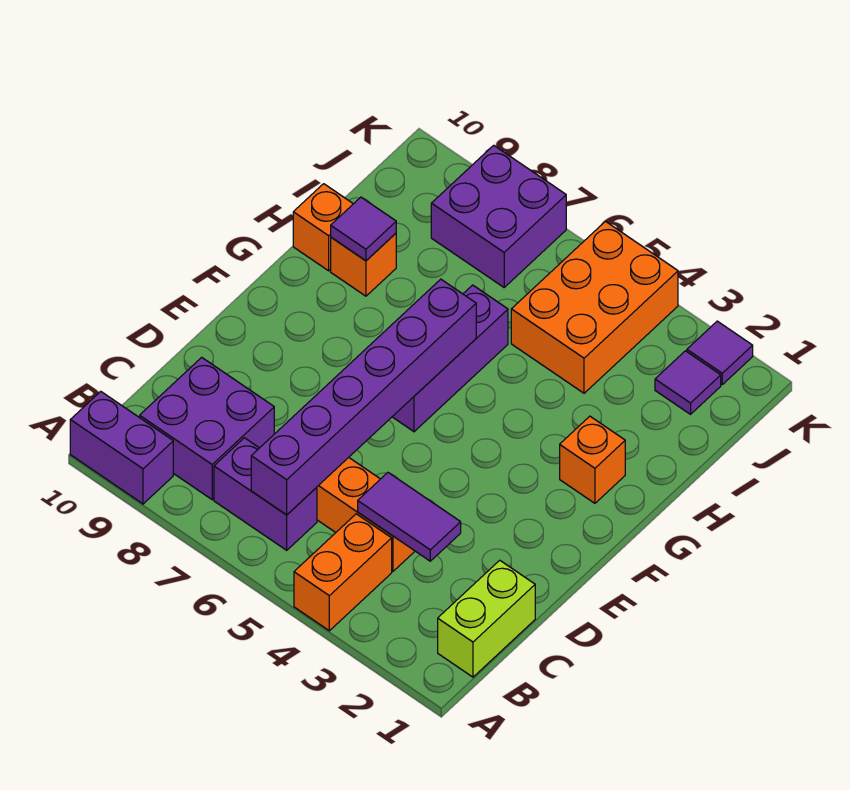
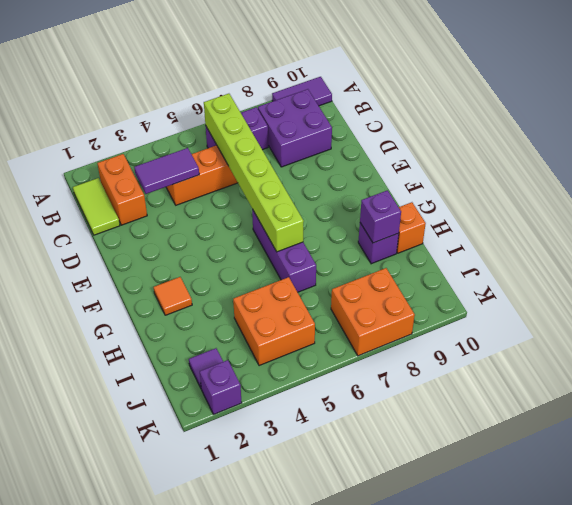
orange 1x2 brick [294,514,392,631] -> orange 1x2 brick moved to [97,154,147,225]
purple 1x2 brick [70,391,173,504] -> purple 1x2 tile [272,77,332,106]
lime 1x2 brick [438,560,535,677] -> lime 1x2 tile [73,178,120,235]
purple 1x6 brick [251,279,476,515] -> lime 1x6 brick [204,94,304,252]
orange 1x1 brick [560,416,625,503] -> orange 1x1 tile [154,277,192,315]
orange 1x1 brick [331,233,396,296] -> purple 1x1 brick [358,223,399,264]
purple 1x1 tile [331,197,396,261] -> purple 1x1 brick [360,190,401,243]
orange 2x3 brick [511,221,678,393] -> orange 2x2 brick [233,277,315,366]
purple 2x2 brick [431,145,566,287] -> orange 2x2 brick [331,268,415,356]
purple 1x1 tile [687,321,753,384] -> purple 1x1 brick [200,360,242,414]

